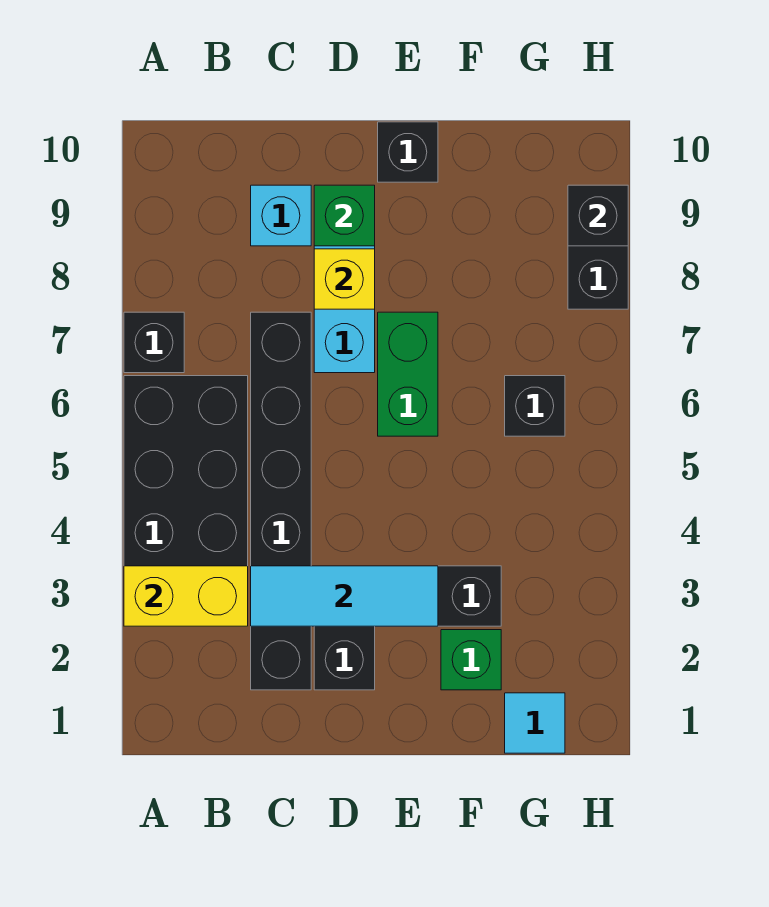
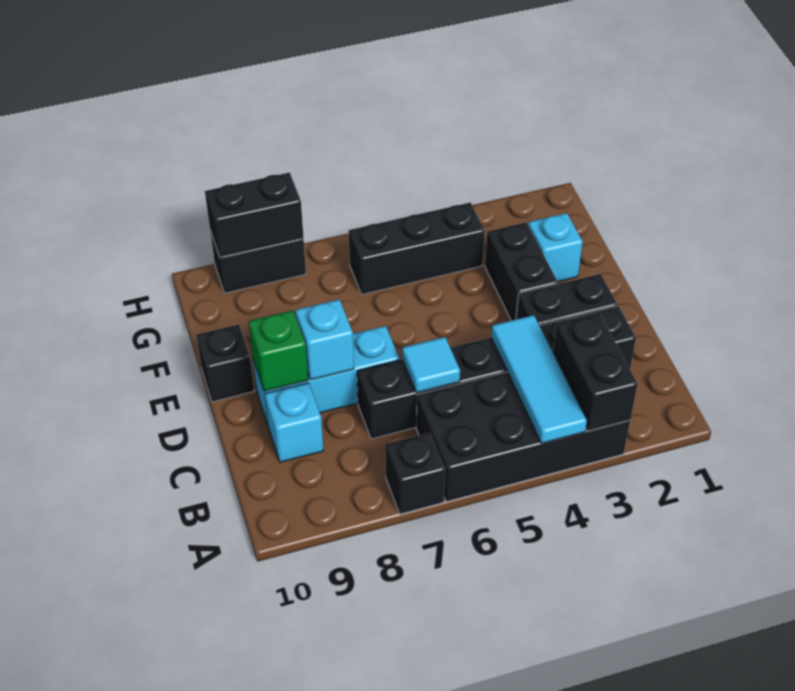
yellow 1x2 brick [124,566,248,626] -> black 1x2 brick [553,313,638,431]
cyan 1x3 tile [251,566,438,626] -> cyan 1x3 tile moved to [491,315,587,443]
yellow 1x1 brick [314,249,375,309] -> cyan 1x1 brick [296,299,354,380]
green 1x2 brick [378,312,438,436] -> none
green 1x1 brick [441,630,501,690] -> cyan 1x1 brick [528,213,583,282]
cyan 1x1 tile [505,693,565,753] -> cyan 1x1 tile moved to [402,337,460,393]
black 1x1 brick [505,376,565,436] -> black 1x3 brick [349,202,485,294]
black 1x1 brick [568,185,628,246] -> black 1x2 brick [205,173,304,257]

